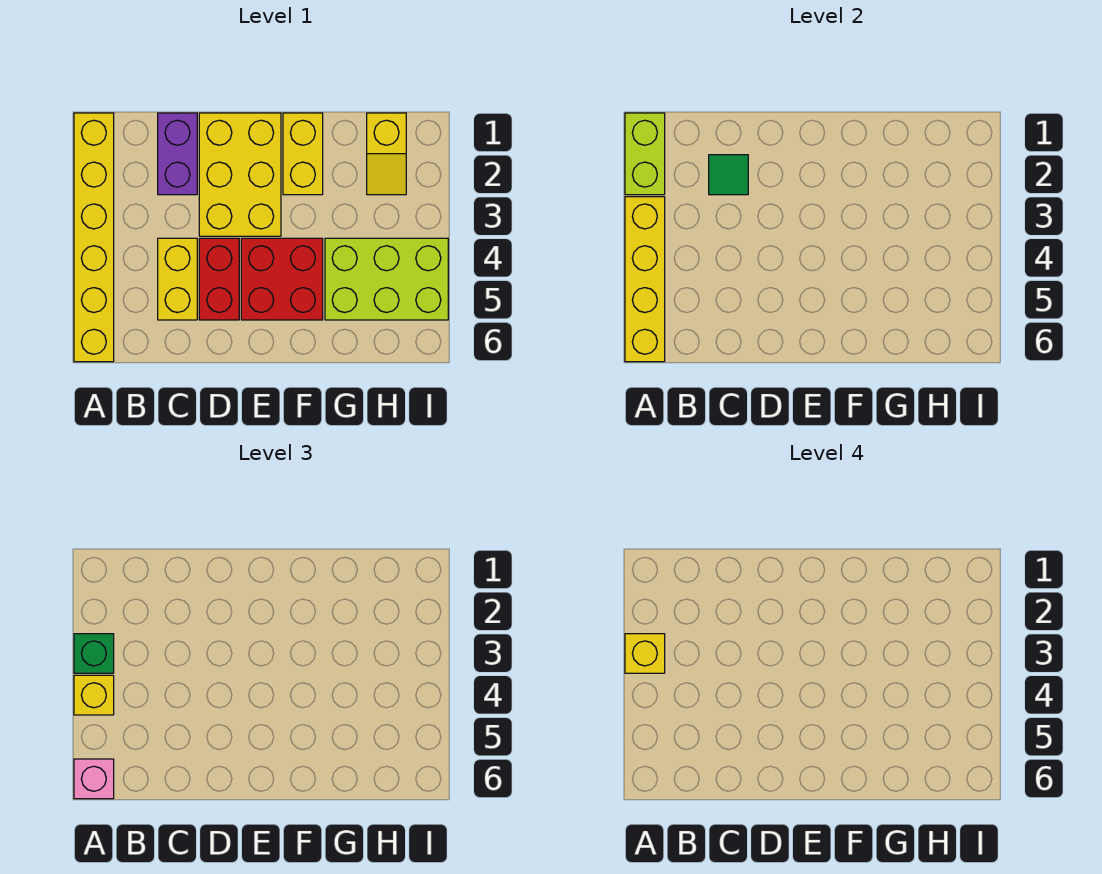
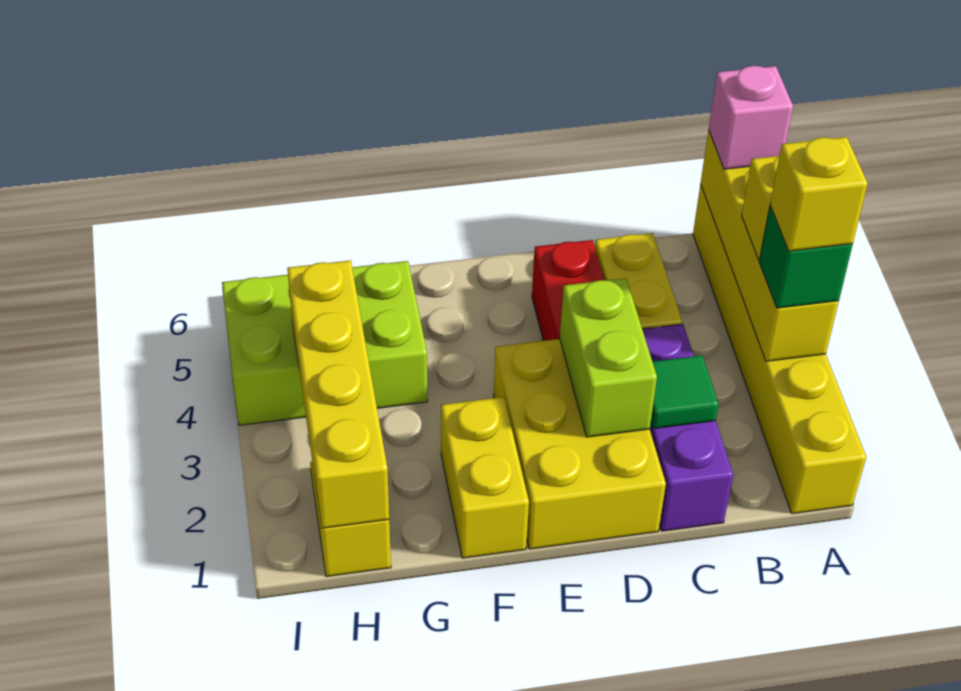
lime 1x2 brick [625,113,665,195] -> lime 1x2 brick moved to [560,278,657,437]
purple 1x2 brick [158,113,197,195] -> purple 1x3 brick [642,324,733,531]
red 2x2 brick [241,238,323,320] -> none
none -> yellow 1x4 brick [287,260,389,528]

